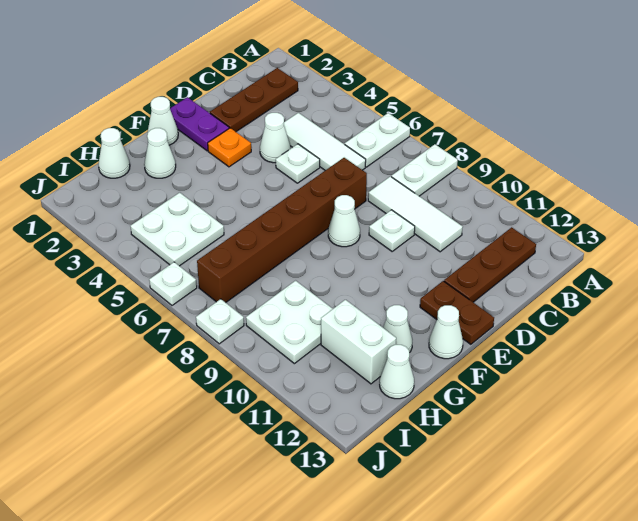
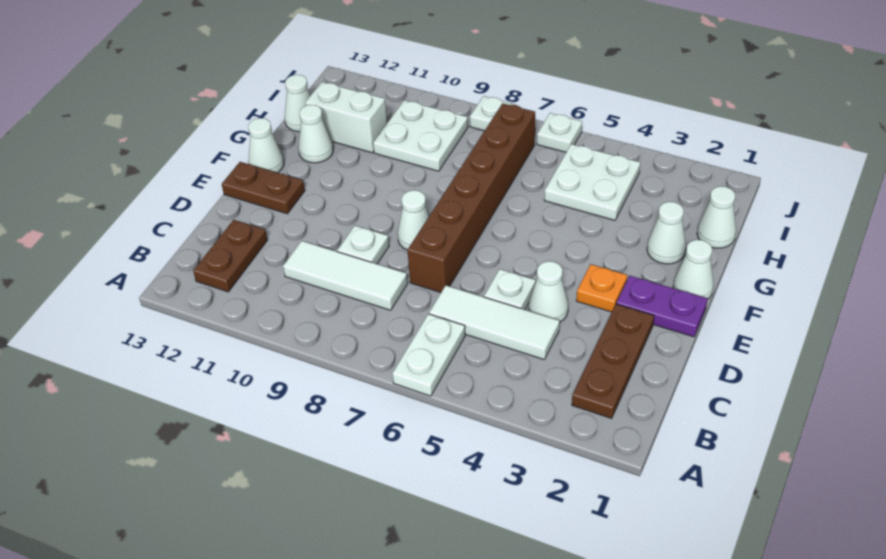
white 1x2 plate [391,144,458,196] -> none
brown 1x3 plate [444,227,536,302] -> brown 1x2 plate [193,220,268,292]

